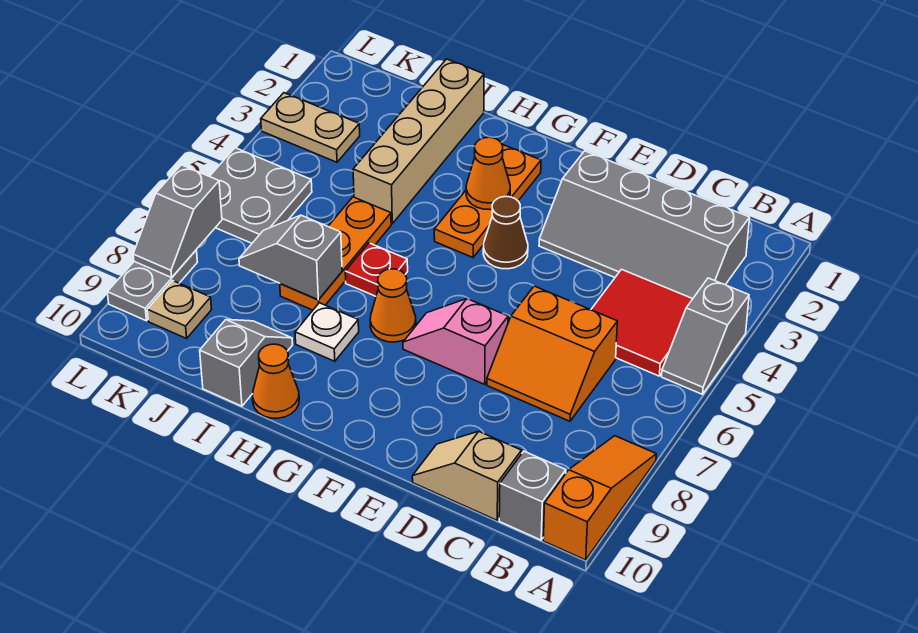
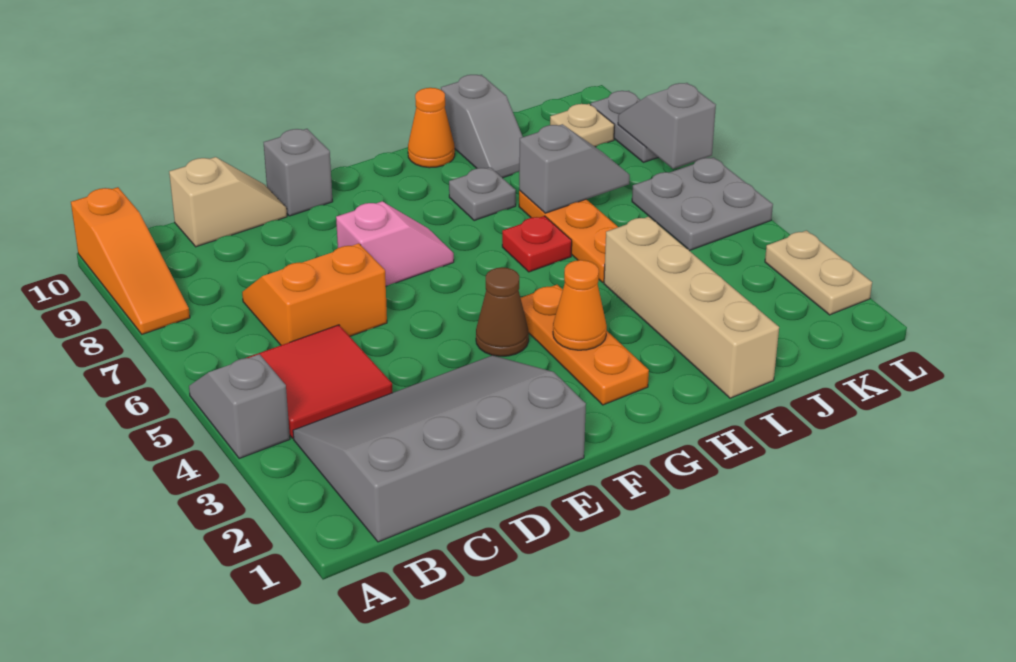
grey 2x4 slope [539,151,750,299] -> grey 3x4 slope [293,355,586,542]
grey 1x1 brick [499,451,566,540] -> grey 1x1 brick moved to [264,129,333,216]
orange 1x1 cone [370,269,416,342] -> none
white 1x1 plate [295,303,359,361] -> grey 1x1 plate [449,167,516,221]
tan 1x2 plate [261,93,360,162] -> tan 1x2 plate turned to [765,230,872,315]

